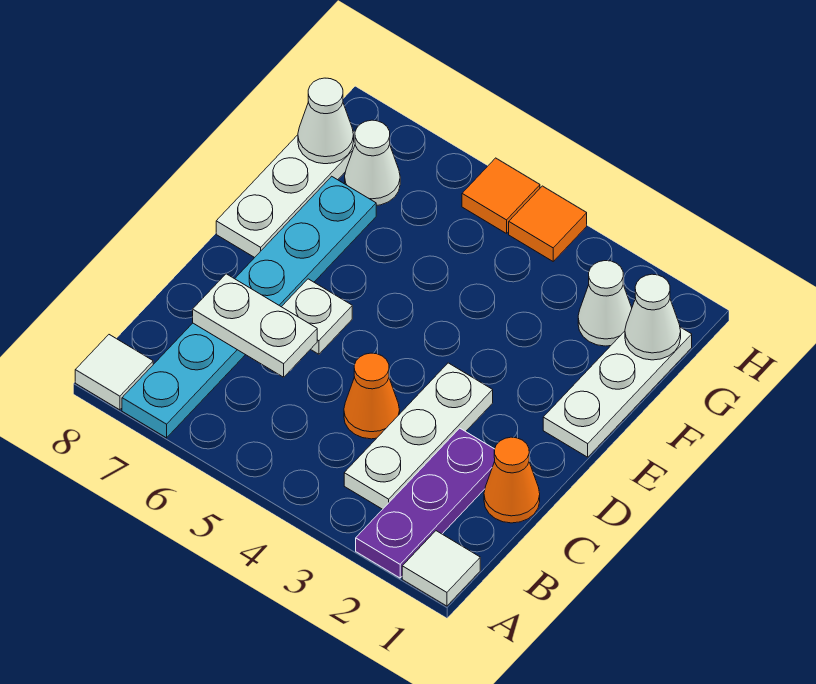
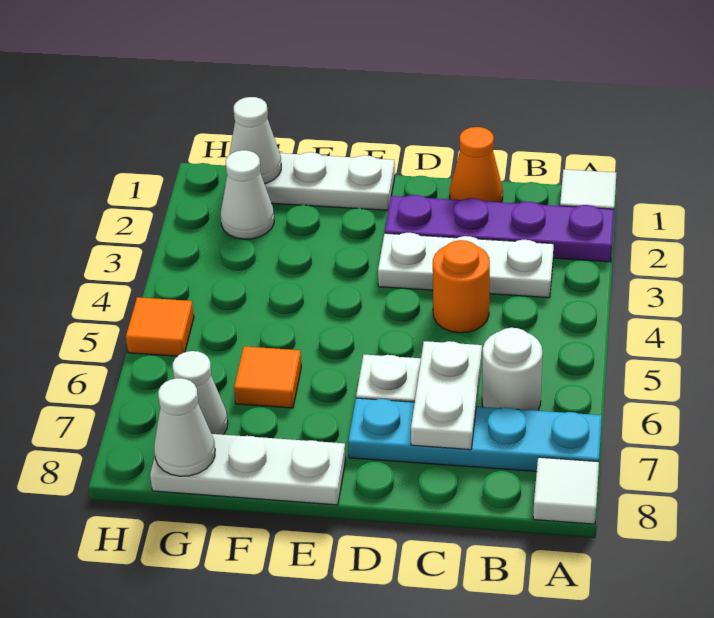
purple 1x3 plate [356,428,495,578] -> purple 1x4 plate [385,195,614,262]
cyan 1x6 plate [122,176,376,438] -> cyan 1x4 plate [348,398,602,471]
none -> white 1x1 round brick [482,328,542,411]
orange 1x1 cone [344,353,400,439] -> orange 1x1 round brick [433,240,490,333]
orange 1x1 tile [509,186,587,261] -> orange 1x1 tile moved to [234,346,301,408]

